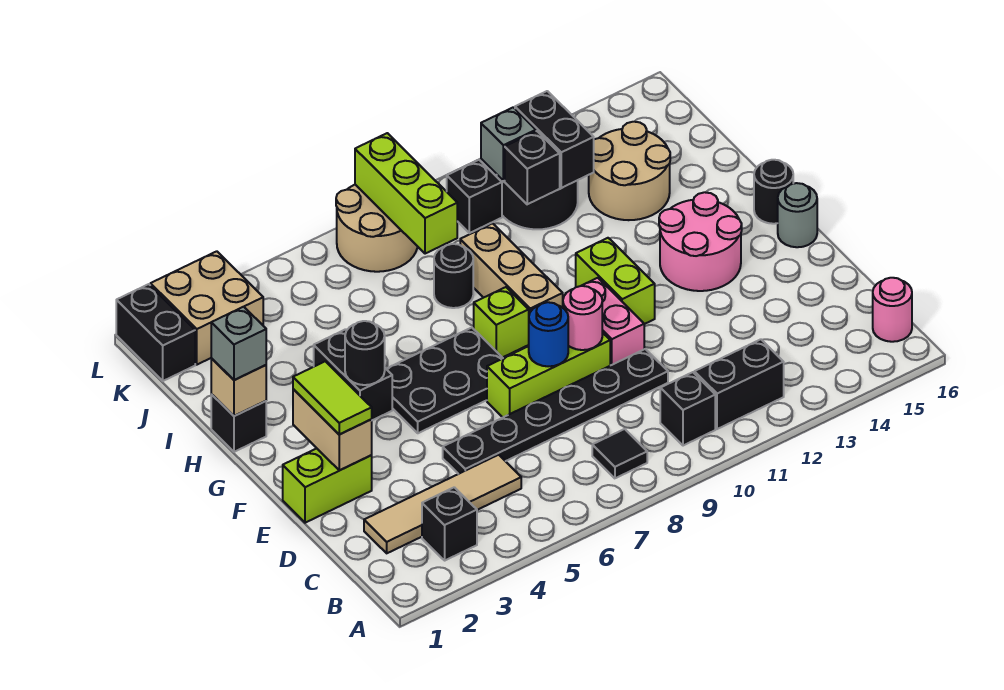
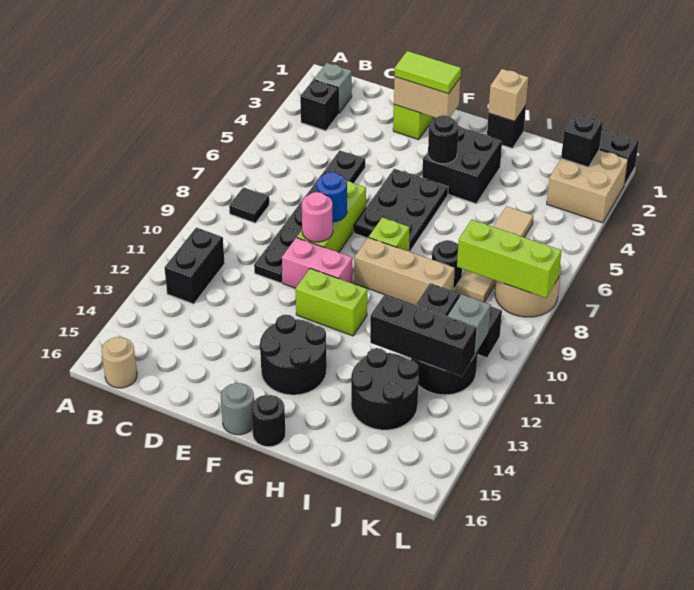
black 1x1 brick [660,372,715,446] -> black 1x1 brick moved to [561,113,603,167]
pink 1x1 round brick [873,278,912,342] -> tan 1x1 round brick [101,337,137,388]
tan 1x4 tile [364,455,521,553] -> tan 1x4 tile moved to [455,206,533,302]
pink 2x2 round brick [659,192,742,291] -> black 2x2 round brick [260,315,327,395]
black 1x2 brick [314,329,392,420] -> black 2x2 brick [422,126,502,204]
grey 1x1 brick [211,307,266,380] -> grey 1x1 brick moved to [314,63,352,113]
tan 2x2 round brick [589,122,670,220] -> black 2x2 round brick [351,348,419,430]
black 1x2 brick [515,91,594,188] -> black 1x3 brick [370,294,477,377]

